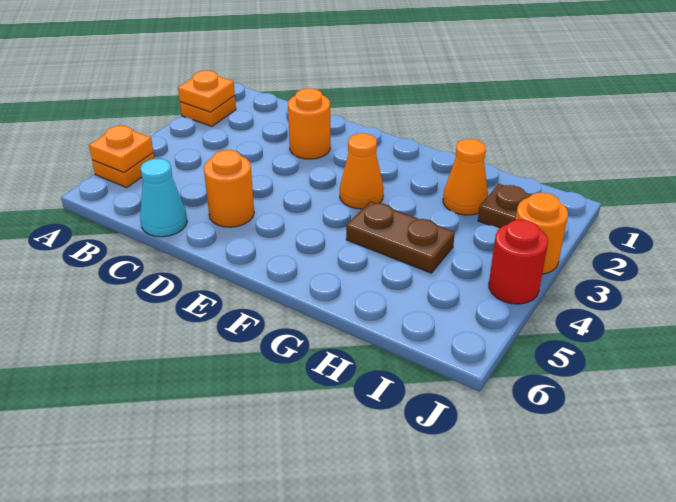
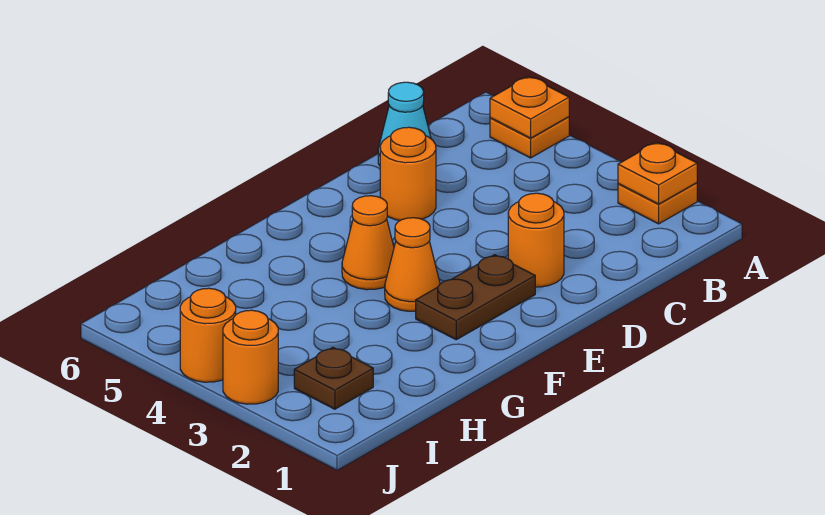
brown 1x2 plate [346,201,455,273] -> brown 1x2 plate moved to [416,255,535,340]
orange 1x1 cone [443,139,488,215] -> orange 1x1 cone moved to [342,196,394,290]
red 1x1 round brick [489,220,548,304] -> orange 1x1 round brick [180,288,236,382]

